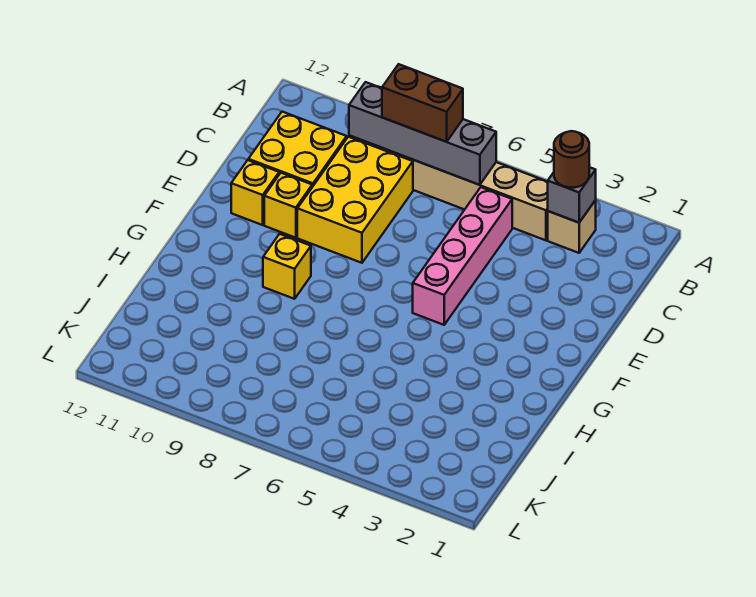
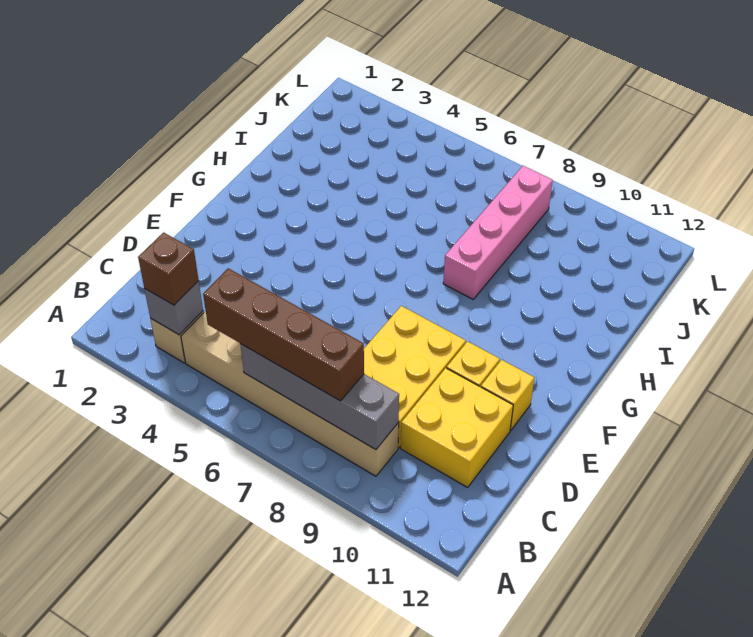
brown 1x1 round brick [554,131,589,188] -> brown 1x1 brick [138,233,199,305]
brown 1x2 brick [382,64,463,142] -> brown 1x4 brick [203,268,364,401]
pink 1x4 brick [413,187,512,325] -> pink 1x4 brick moved to [443,166,553,299]
yellow 1x1 brick [263,234,311,299] -> none

